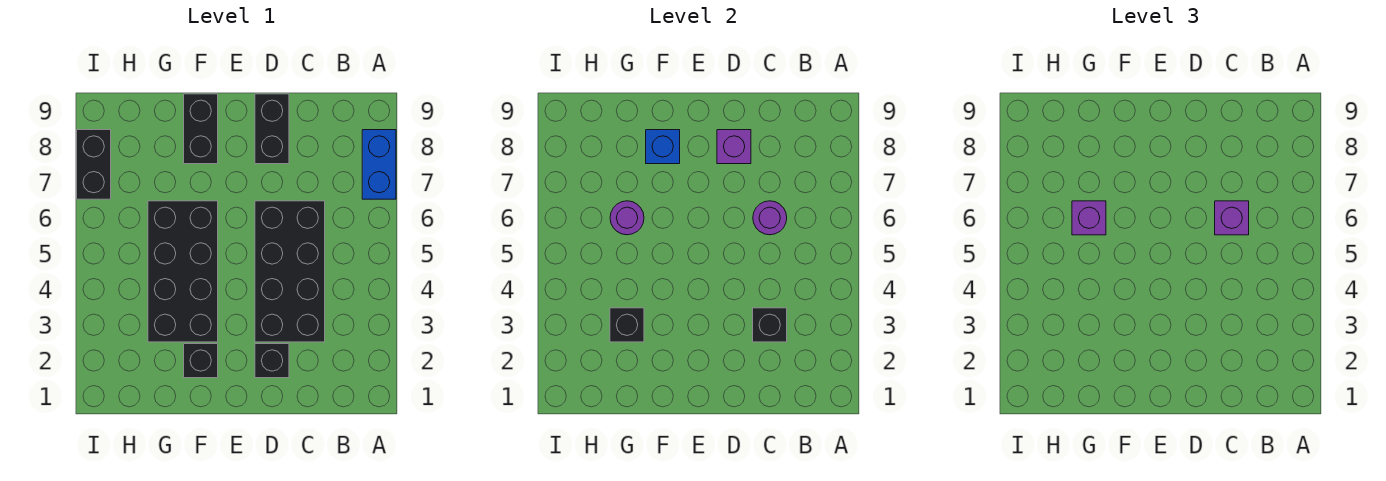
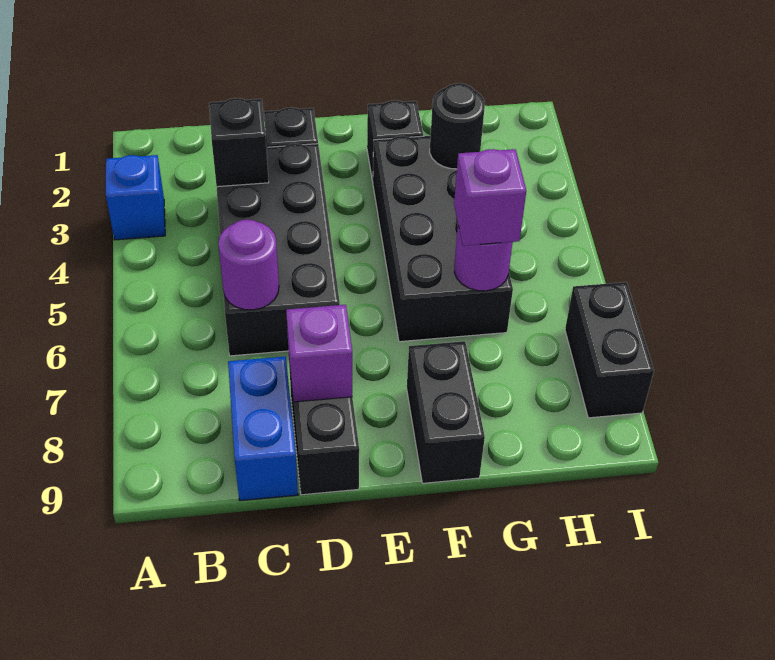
blue 1x2 brick [362,130,396,199] -> blue 1x2 brick moved to [228,356,298,501]
purple 1x1 brick [1215,201,1249,235] -> none
blue 1x1 brick [646,130,680,164] -> blue 1x1 brick moved to [106,155,165,240]
black 1x1 brick [610,308,644,342] -> black 1x1 round brick [430,83,485,169]

